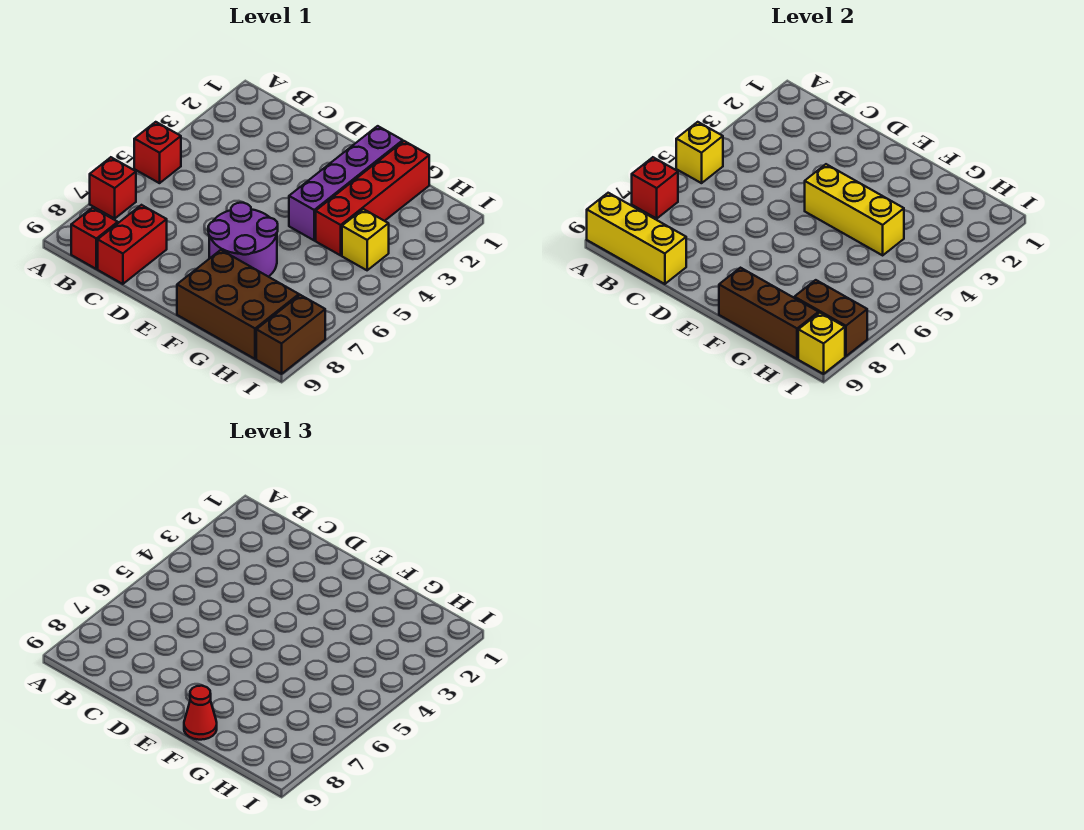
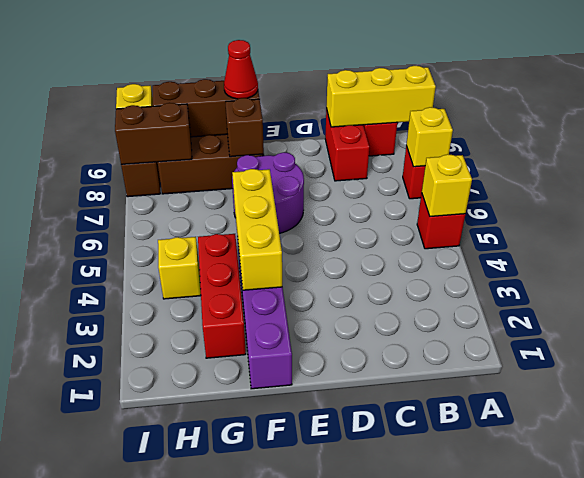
red 1x1 brick [632,157,678,218] -> yellow 1x1 brick [406,107,453,167]
yellow 1x3 brick [805,164,904,255] -> yellow 1x3 brick turned to [232,169,282,290]
none -> brown 1x1 brick [225,98,264,157]
red 1x4 brick [316,141,429,255] -> red 1x3 brick [198,234,246,358]

